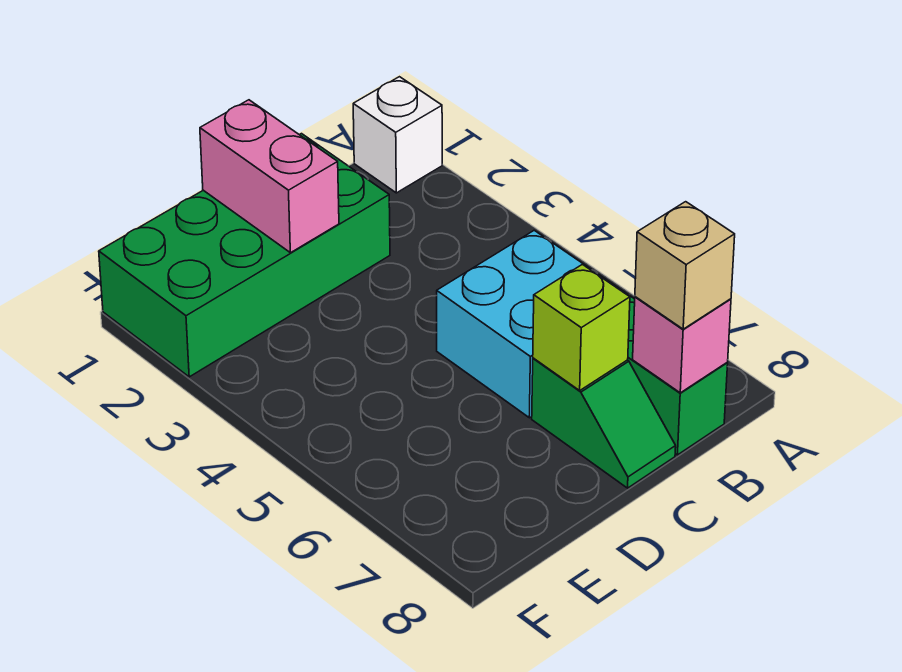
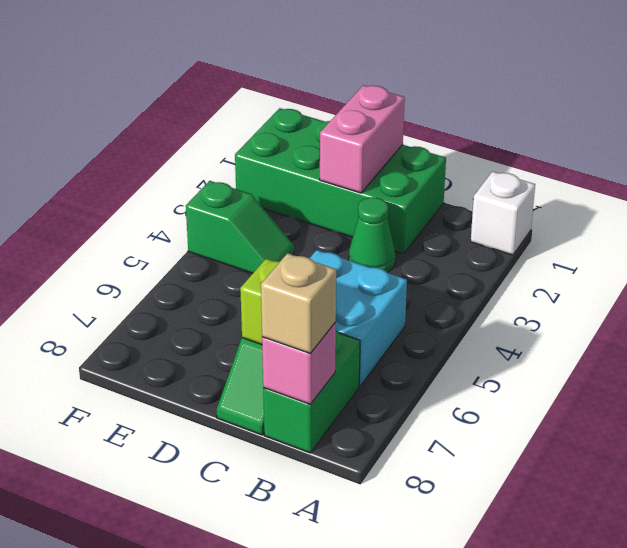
none -> green 1x1 cone [349,197,395,272]
none -> green 1x2 slope [186,181,294,273]

